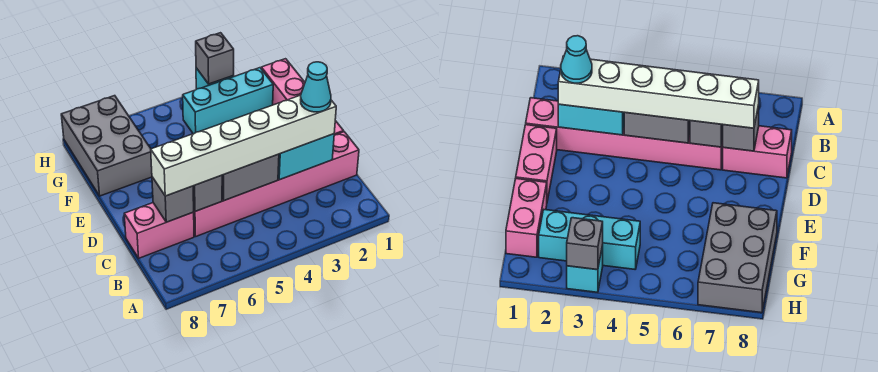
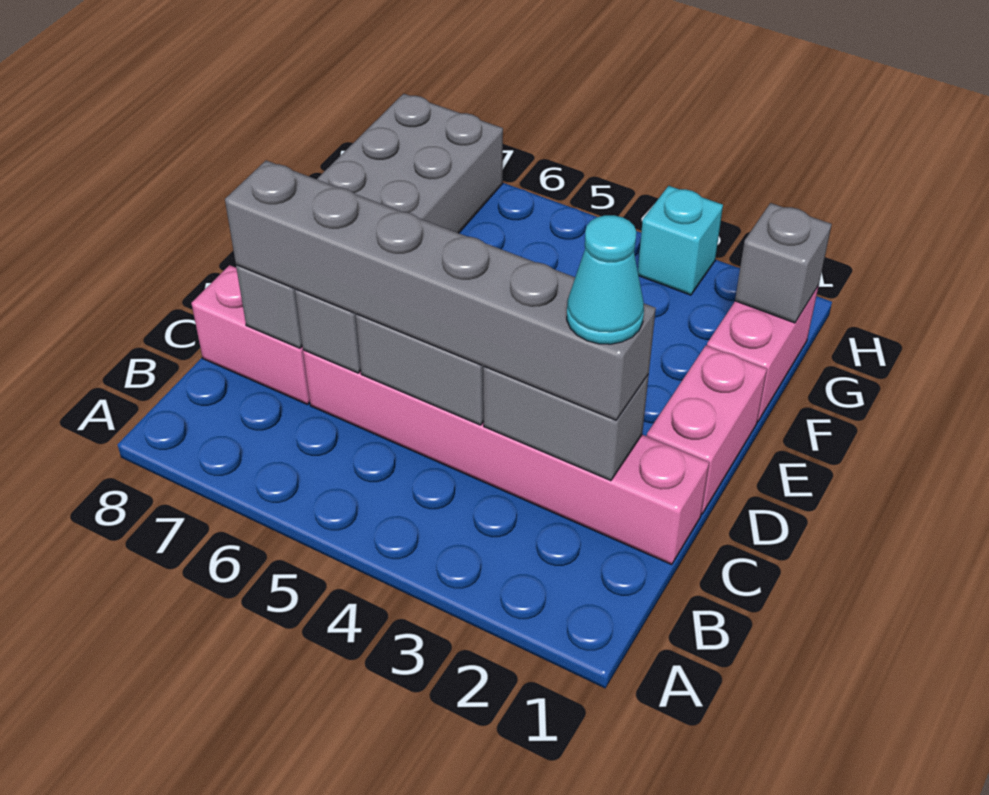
cyan 1x2 brick [278,134,334,180] -> grey 1x2 brick [483,367,649,481]
white 1x6 brick [151,95,336,196] -> grey 1x6 brick [225,160,656,420]
cyan 1x3 brick [183,68,273,134] -> none
grey 1x1 brick [196,33,234,84] -> grey 1x1 brick moved to [735,203,832,323]

